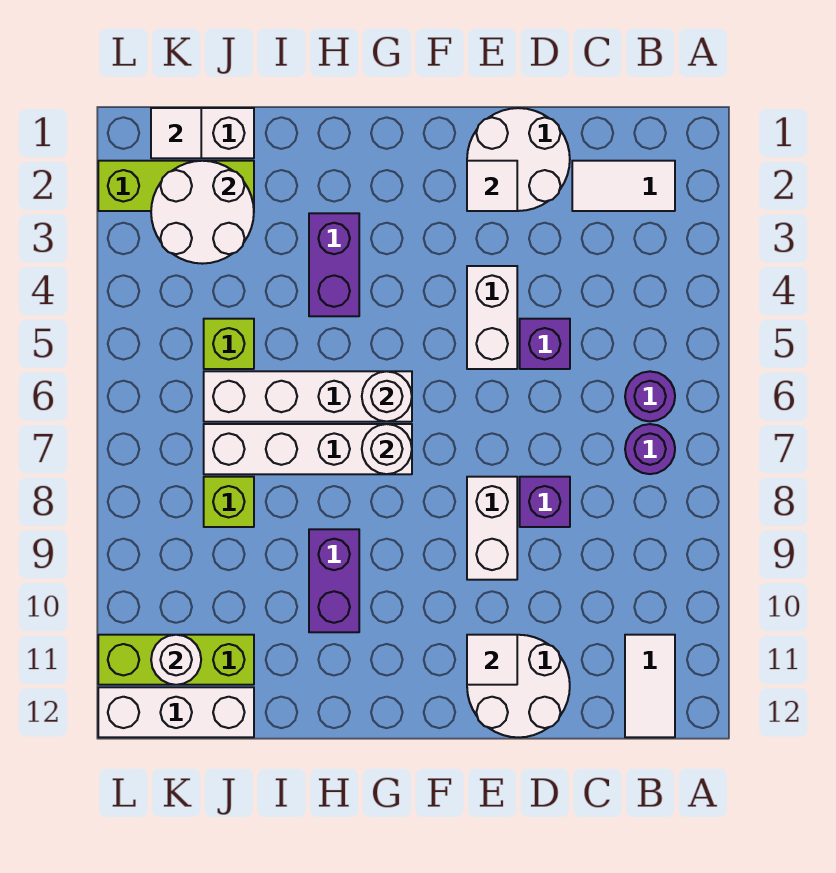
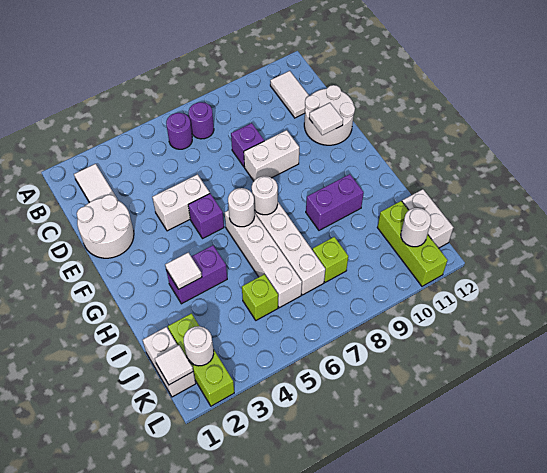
white 1x2 tile [625,635,675,737] -> white 1x2 tile turned to [270,71,309,118]
purple 1x1 brick [520,319,570,369] -> purple 1x1 brick moved to [188,194,224,239]
white 1x1 tile [467,161,517,211] -> white 1x1 tile moved to [165,253,202,289]
white 2x2 round brick [151,161,254,264] -> white 1x1 round brick [184,326,214,366]
white 1x3 brick [98,687,254,737] -> white 1x2 brick [402,189,453,248]

